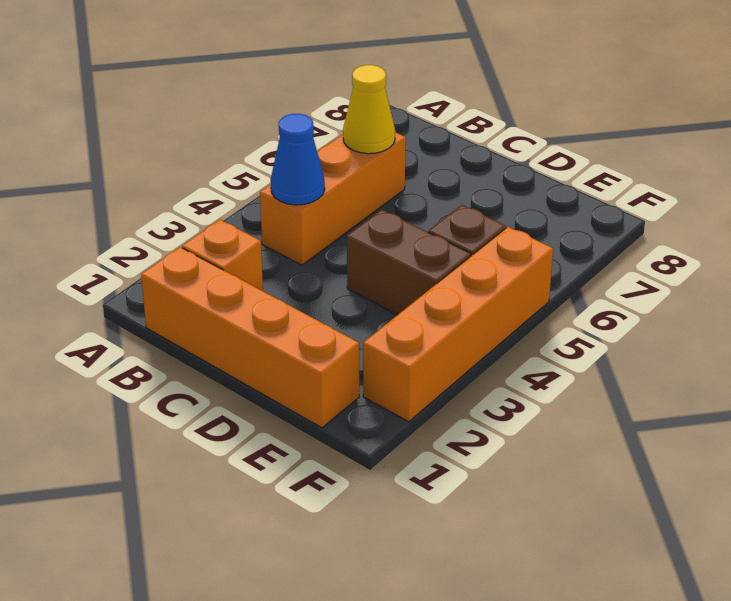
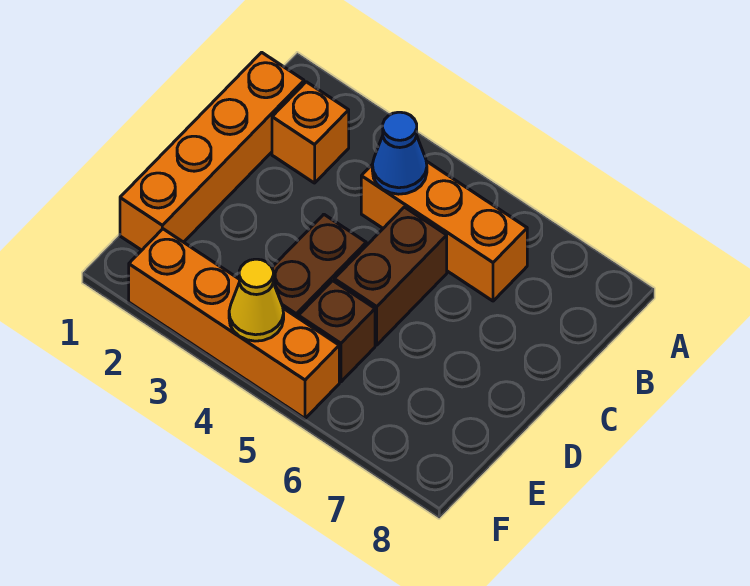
yellow 1x1 cone [343,65,395,154] -> yellow 1x1 cone moved to [229,259,284,341]
none -> brown 1x2 brick [334,207,447,345]

